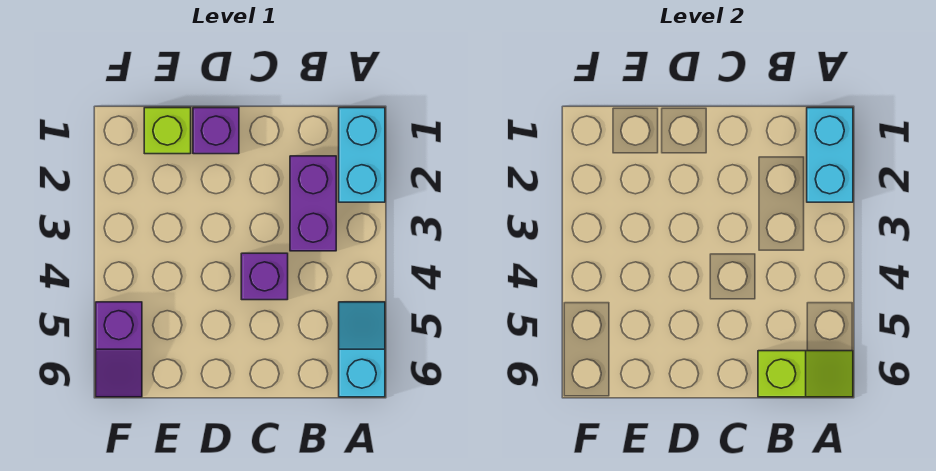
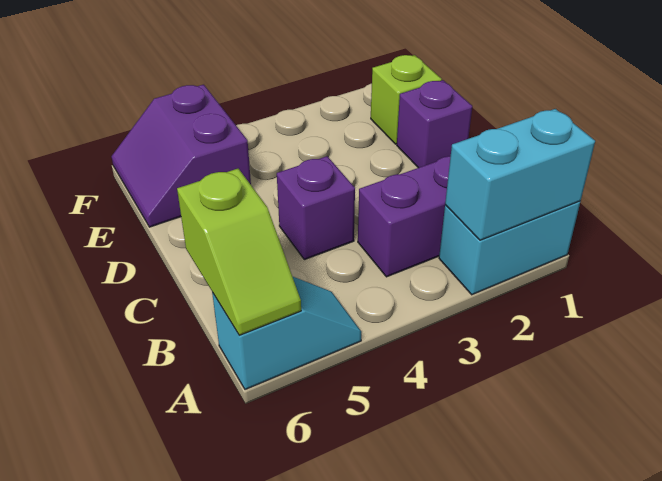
purple 1x2 slope [96,302,142,397] -> purple 2x2 slope [111,85,251,227]

